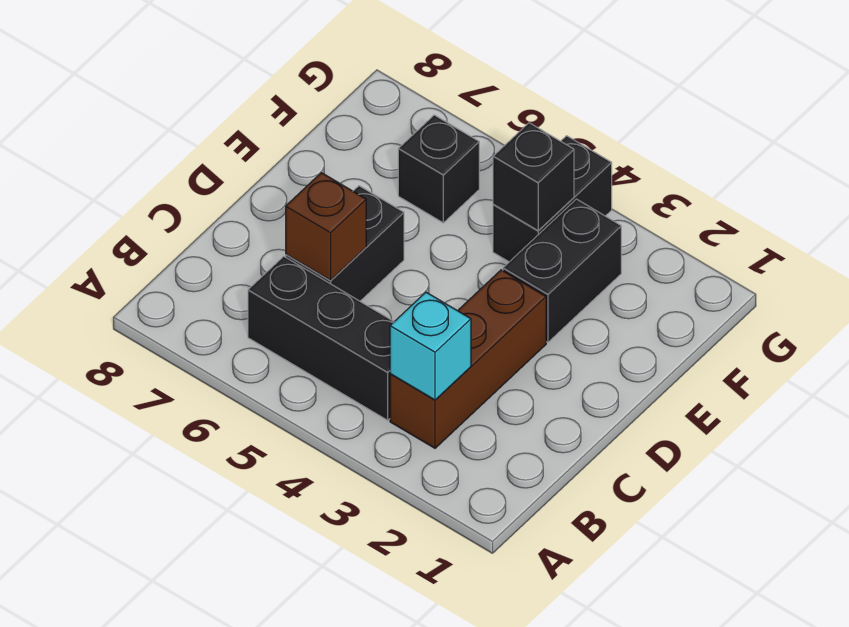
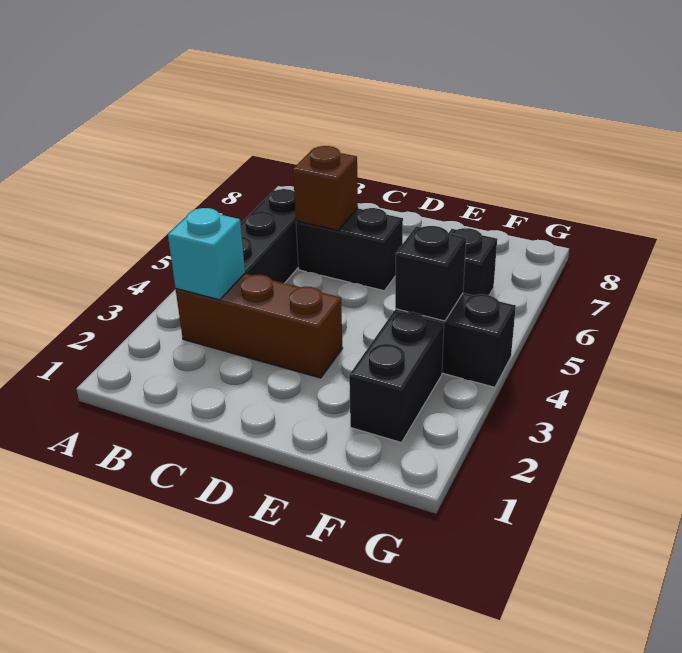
black 1x2 brick [503,199,621,342] -> black 1x2 brick turned to [349,311,444,443]

